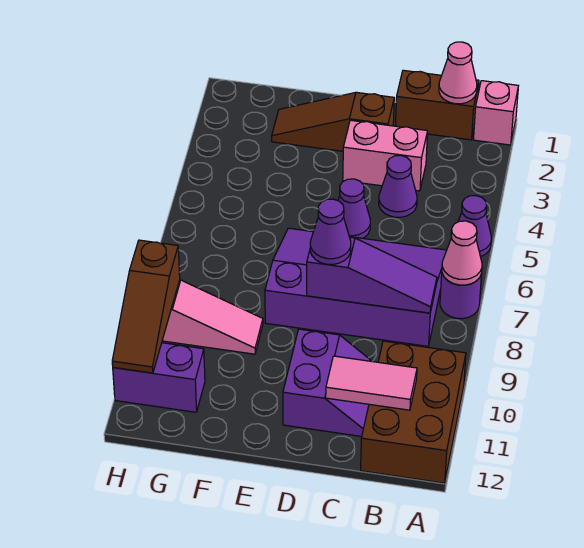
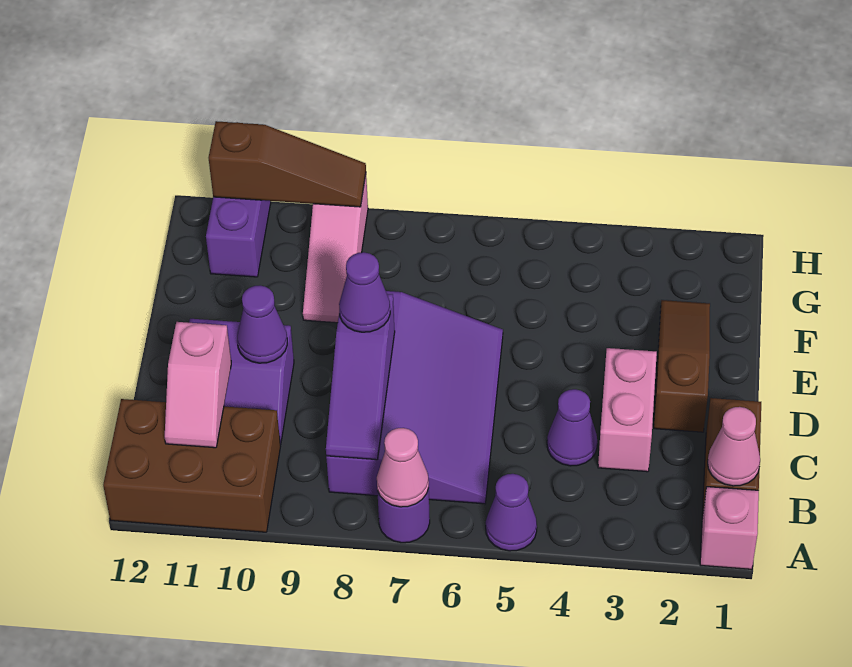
pink 1x2 tile [326,356,417,410] -> pink 1x2 slope [165,322,231,448]
purple 1x1 cone [338,179,370,238] -> purple 1x1 cone moved to [237,286,287,363]
brown 1x3 slope [112,240,180,373] -> brown 1x3 slope turned to [209,121,366,207]

